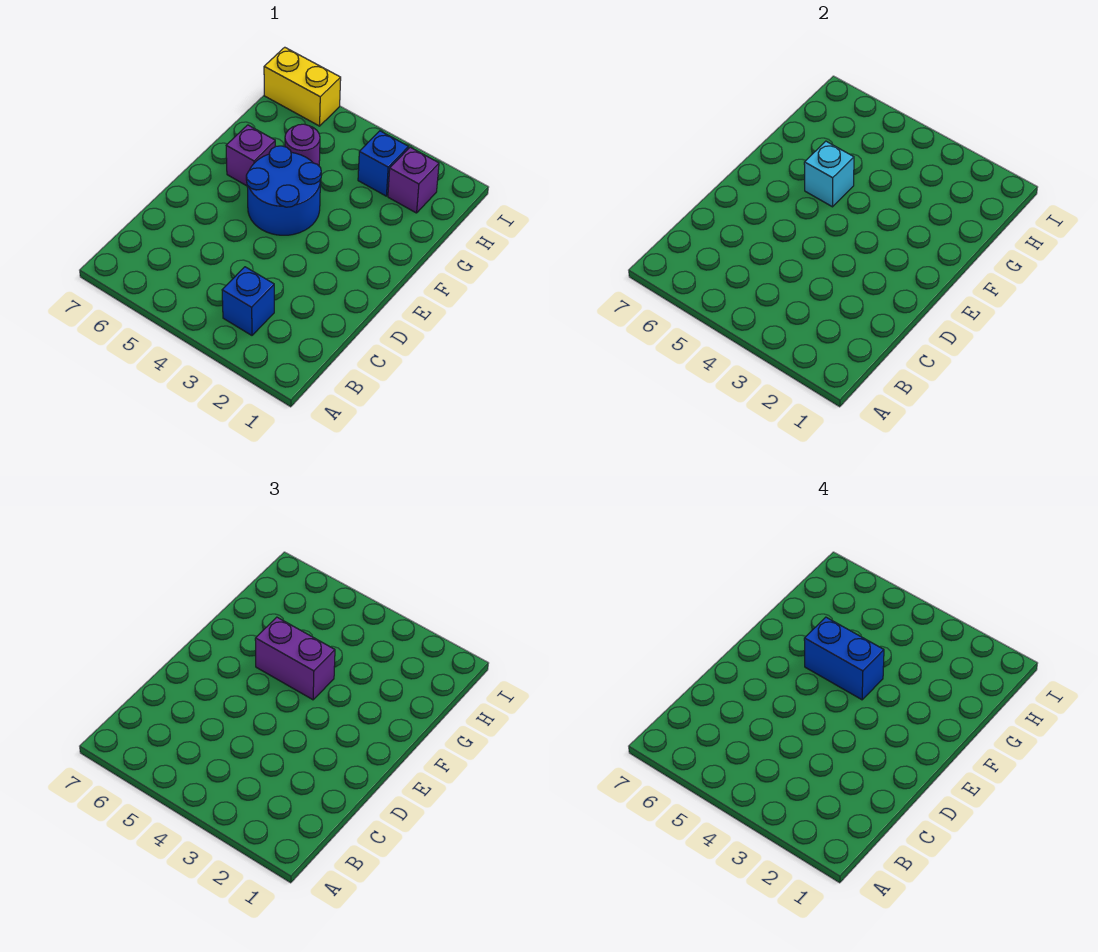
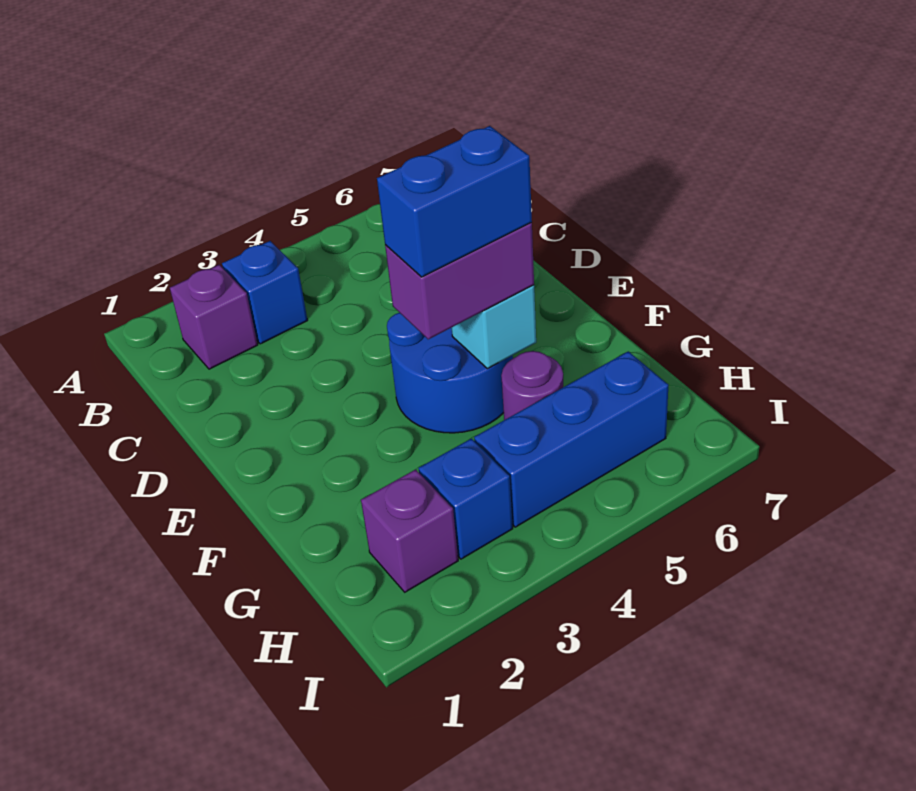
purple 1x1 brick [226,125,275,186] -> purple 1x1 brick moved to [170,265,258,369]
none -> blue 1x3 brick [474,351,668,527]
yellow 1x2 brick [264,47,341,126] -> none

